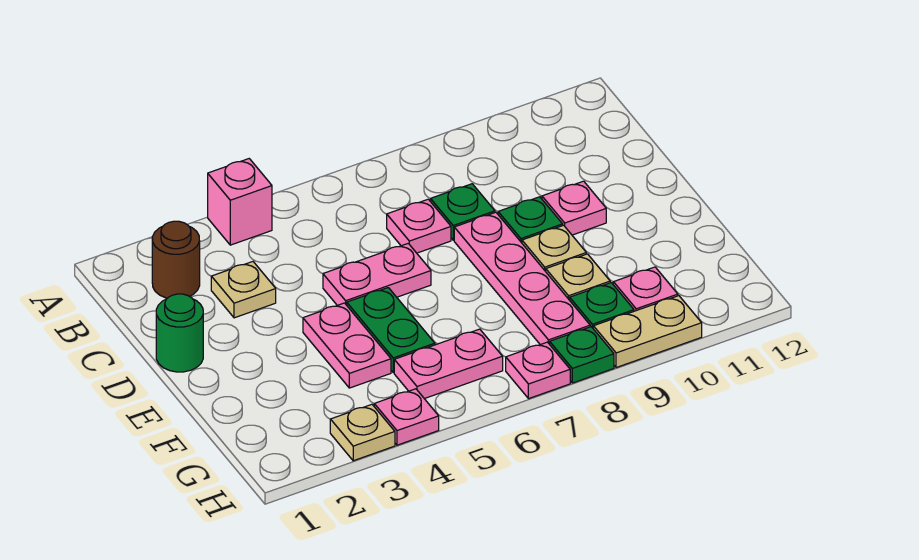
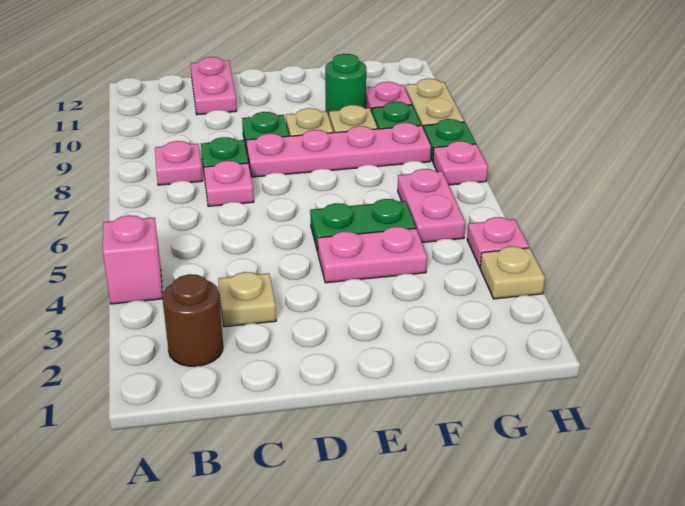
green 1x1 round brick [156,294,203,372] -> green 1x1 round brick moved to [325,54,366,116]
pink 1x2 plate [323,243,431,305] -> pink 1x2 plate moved to [191,57,237,115]
pink 1x1 plate [542,181,606,235] -> pink 1x1 plate moved to [155,141,203,185]

